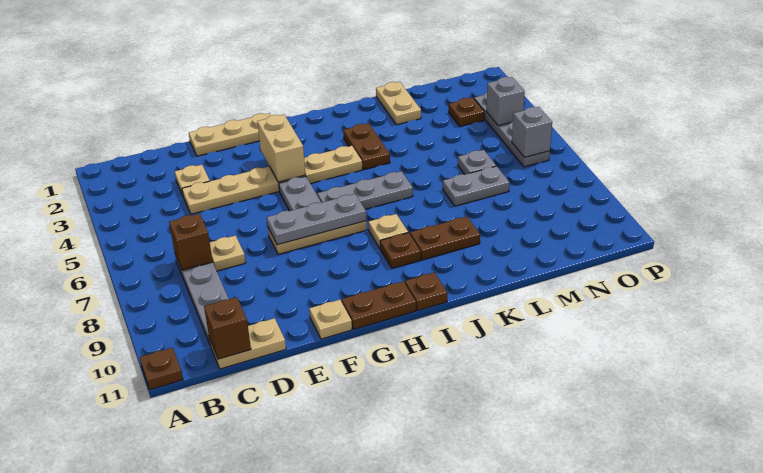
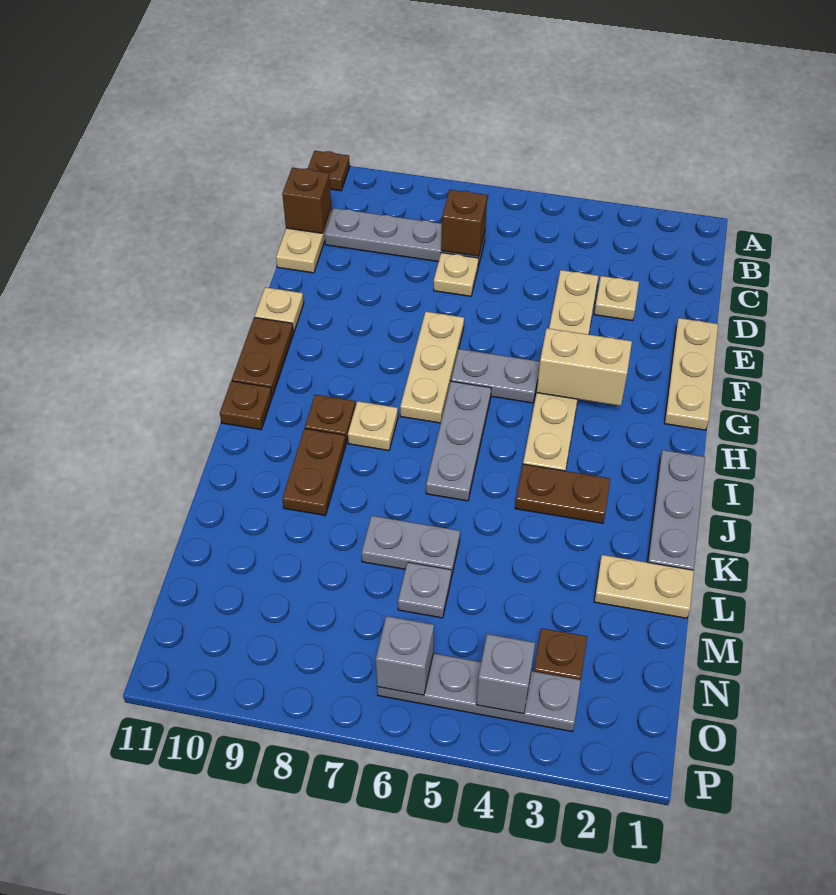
grey 1x3 plate [267,194,366,245] -> grey 1x3 plate moved to [648,450,705,570]
grey 1x2 plate [443,166,510,206] -> grey 1x2 plate turned to [362,516,460,577]

